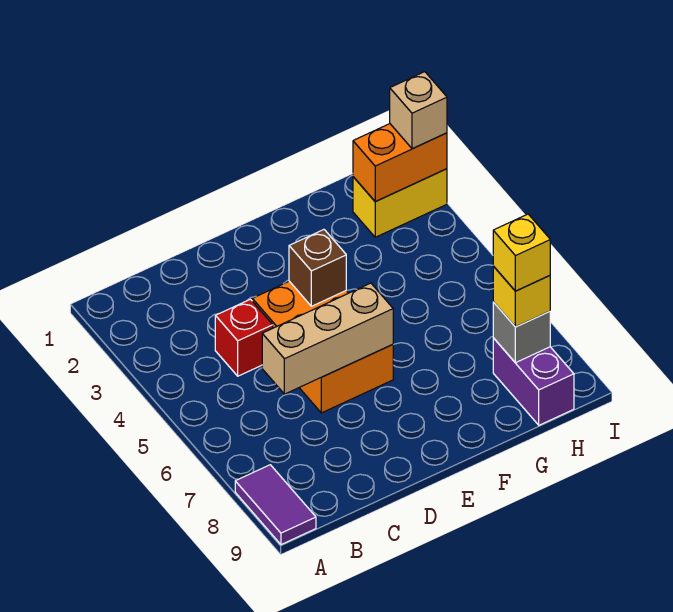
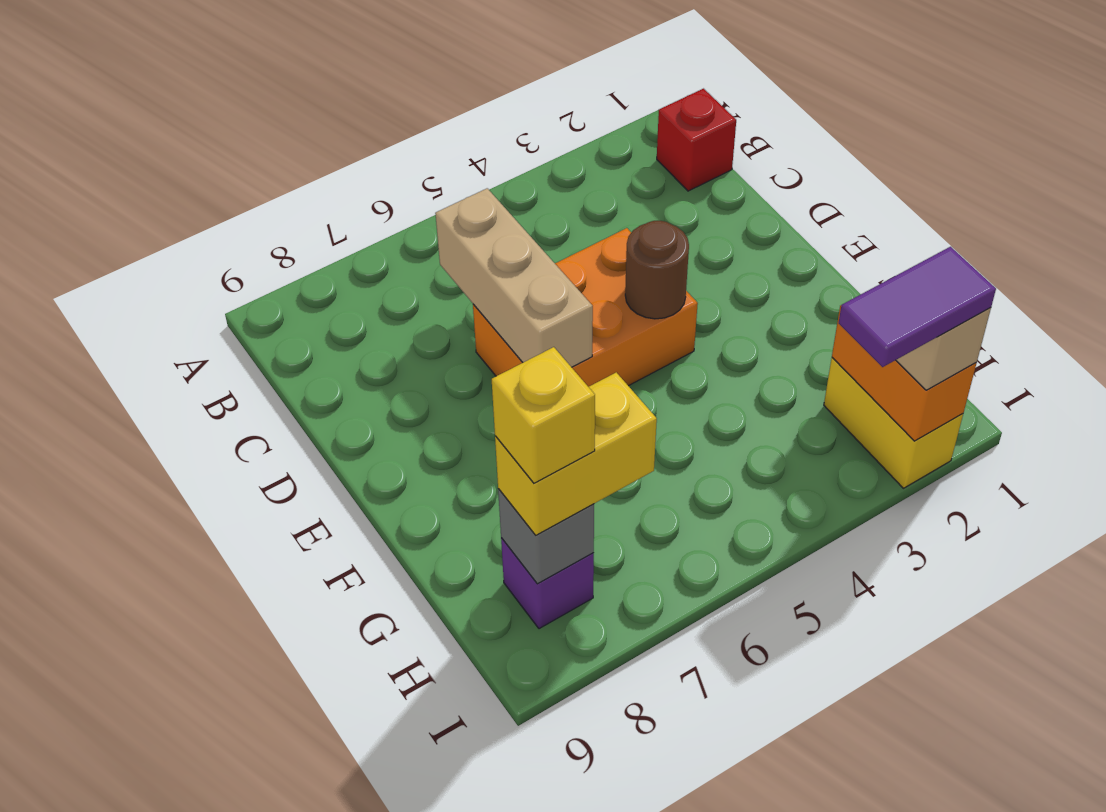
purple 1x2 tile [235,465,316,545] -> purple 1x2 tile moved to [839,247,996,367]
red 1x1 brick [215,299,273,376] -> red 1x1 brick moved to [657,89,736,191]
brown 1x1 brick [289,230,346,306] -> brown 1x1 round brick [625,221,689,319]
purple 1x2 brick [493,338,574,425] -> purple 1x1 brick [501,538,594,629]
yellow 1x1 brick [493,266,550,327] -> yellow 1x2 brick [495,372,657,535]

